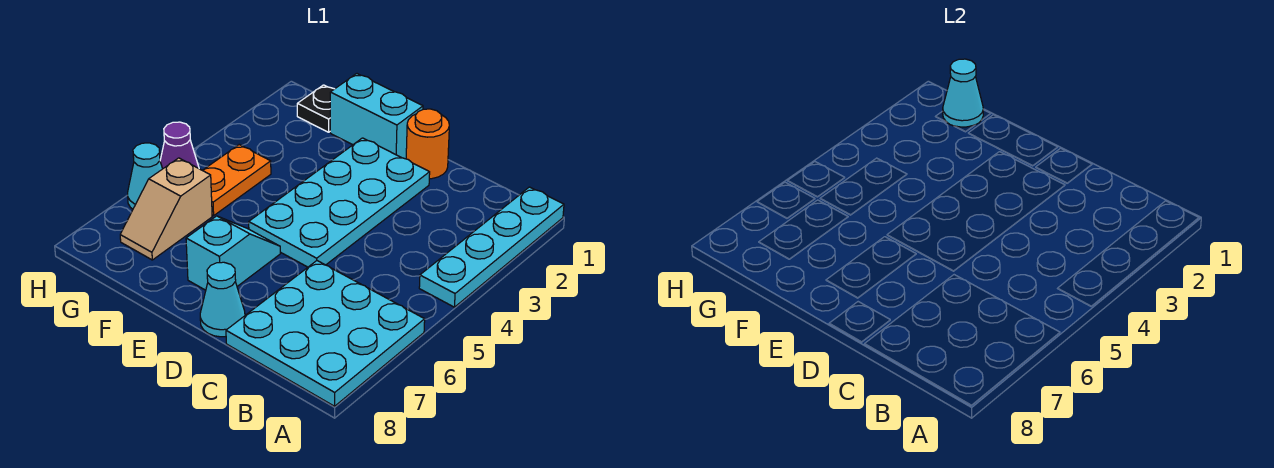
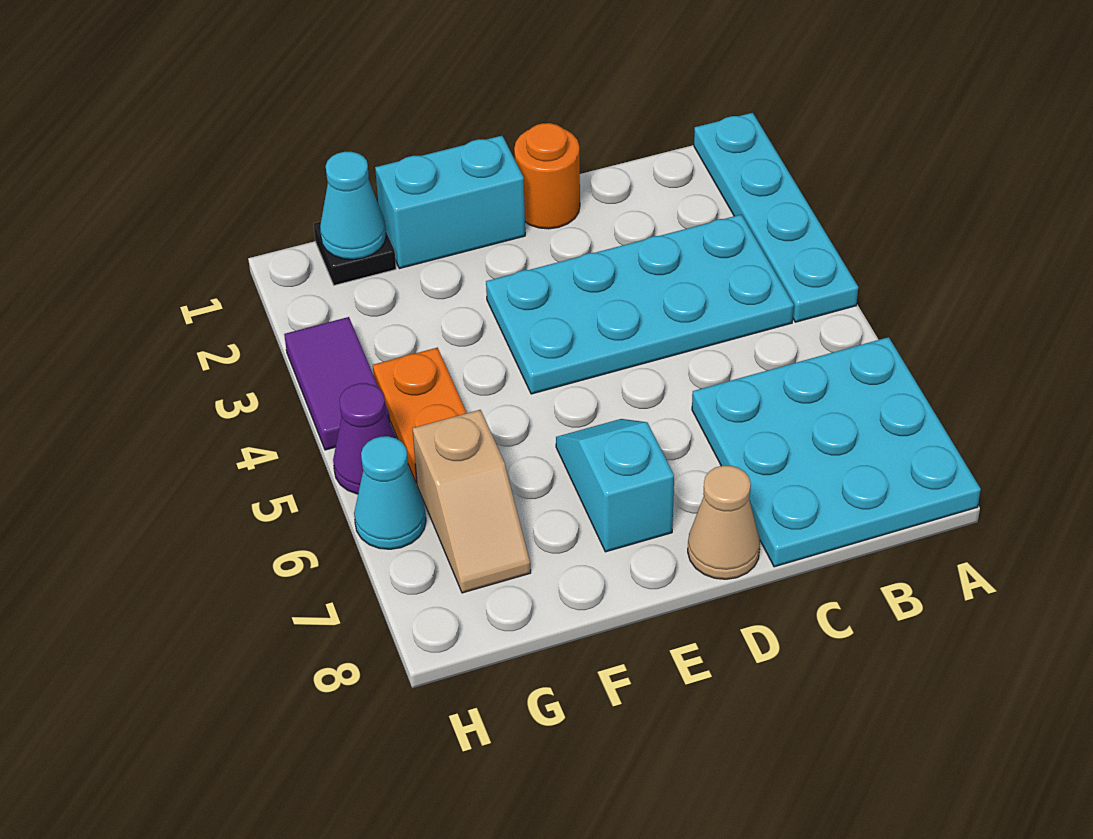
cyan 2x4 plate [249,138,430,267] -> cyan 2x4 plate turned to [486,214,794,394]
cyan 1x1 cone [200,262,245,337] -> tan 1x1 cone [688,466,760,579]
none -> purple 1x2 tile [284,317,390,450]

